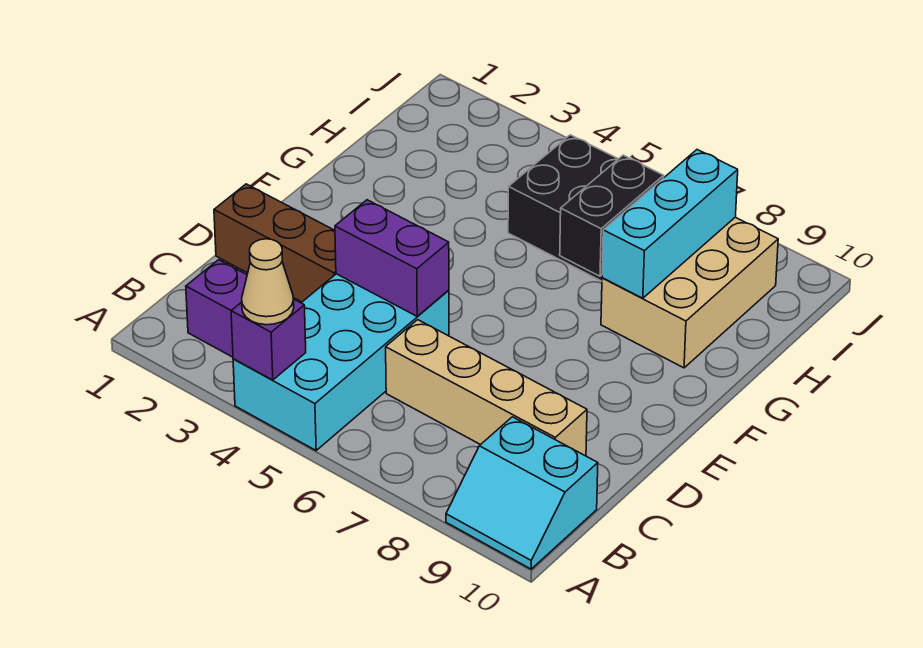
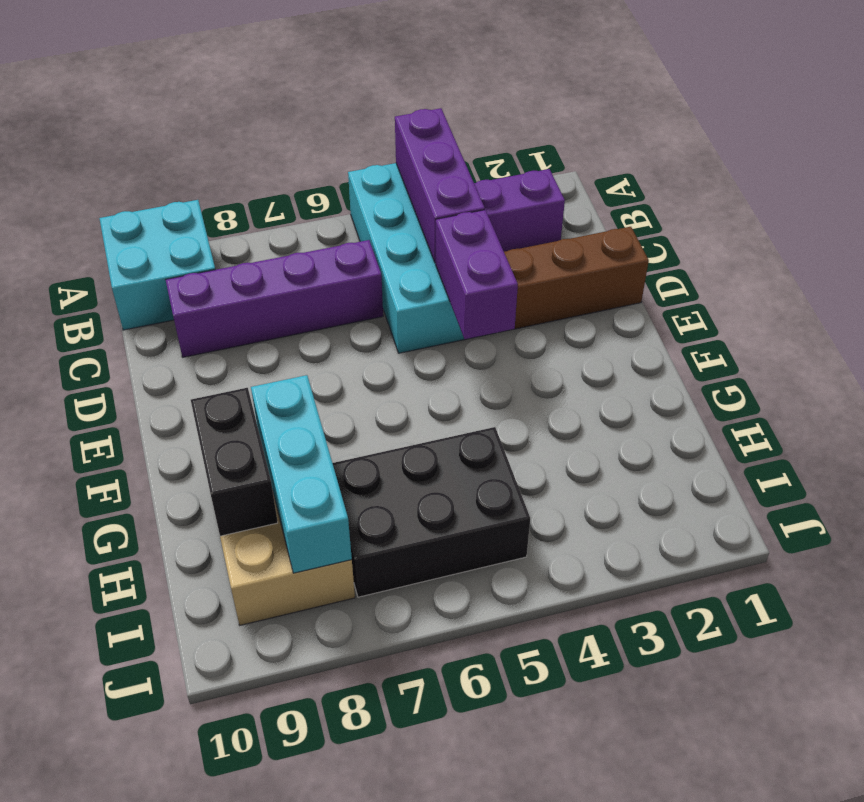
purple 1x1 brick [231,300,306,380] -> purple 1x3 brick [395,108,485,263]
tan 1x1 cone [242,239,294,325] -> none
cyan 2x2 slope [446,417,598,569] -> cyan 2x2 brick [99,200,215,330]
tan 1x4 brick [386,320,587,456] -> purple 1x4 brick [166,240,383,357]
purple 1x2 brick [335,200,449,316] -> purple 1x2 brick turned to [436,210,518,339]
black 1x2 brick [560,155,664,276] -> black 1x2 brick moved to [191,388,278,536]

